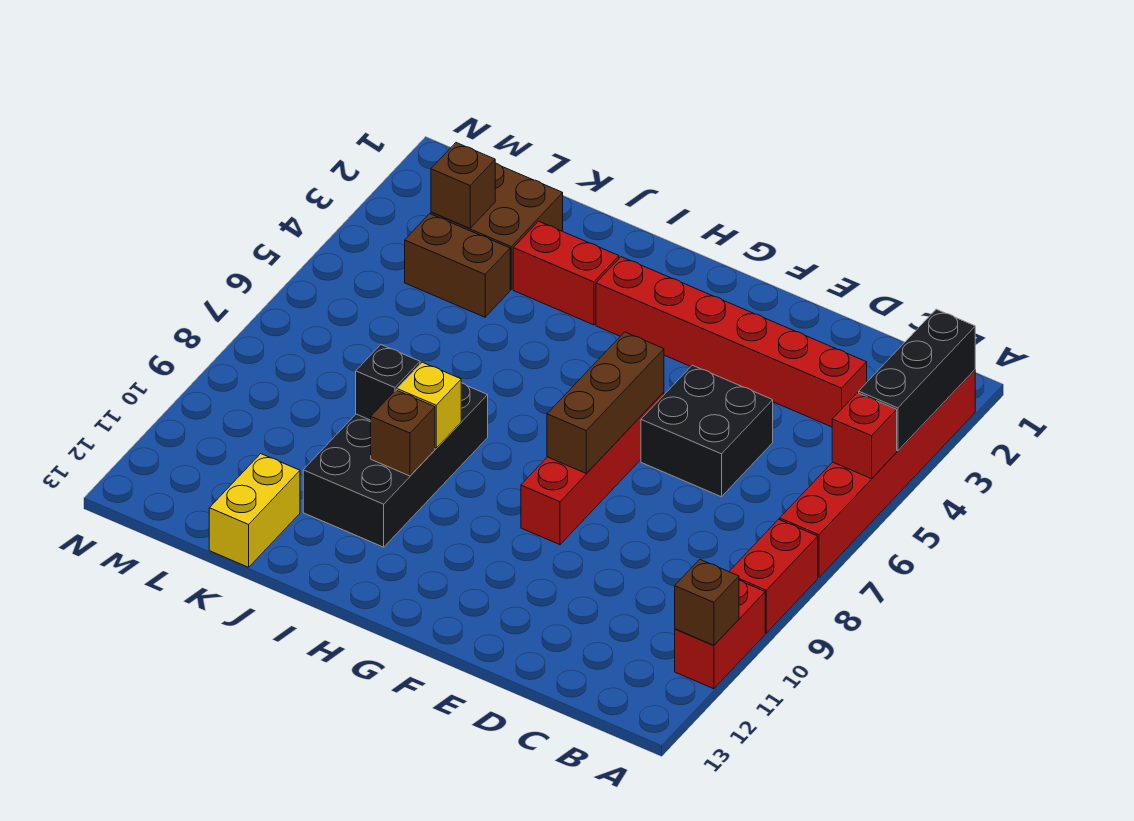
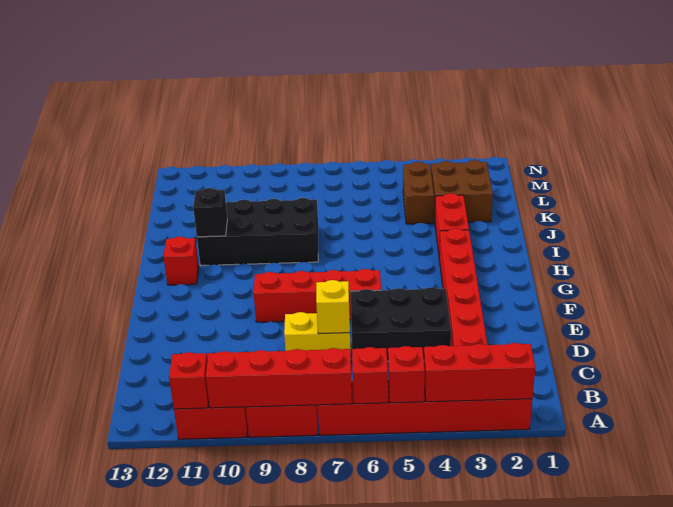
black 1x3 brick [859,309,975,451] -> red 1x3 brick [424,343,535,402]
none -> red 1x1 brick [352,347,388,404]
none -> red 1x4 brick [206,348,352,408]
brown 1x1 brick [675,559,739,645] -> red 1x1 brick [169,352,209,409]
black 2x2 brick [641,365,773,497] -> black 2x3 brick [350,287,451,361]
brown 1x3 brick [547,332,664,474] -> none
none -> red 1x1 brick [164,237,199,285]
yellow 1x1 brick [397,362,461,448] -> yellow 1x1 brick moved to [316,280,350,334]
brown 1x1 brick [371,390,435,476] -> none
black 1x1 brick [356,345,420,420] -> black 1x1 brick moved to [193,188,227,237]
yellow 1x2 brick [209,454,300,567] -> yellow 1x2 brick moved to [284,312,351,352]
brown 1x1 brick [431,143,495,228] -> none

